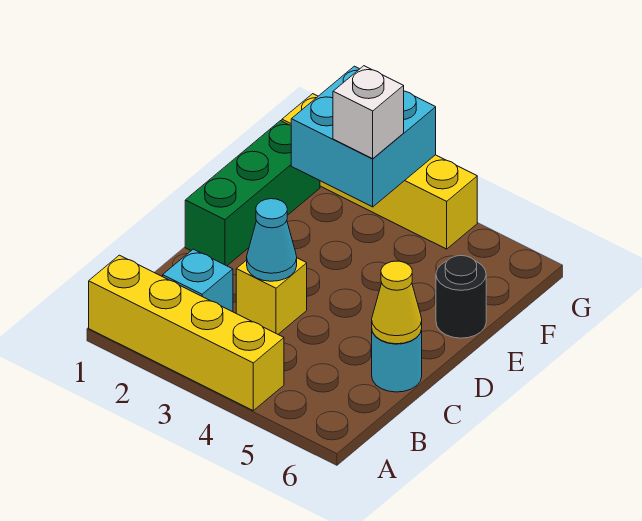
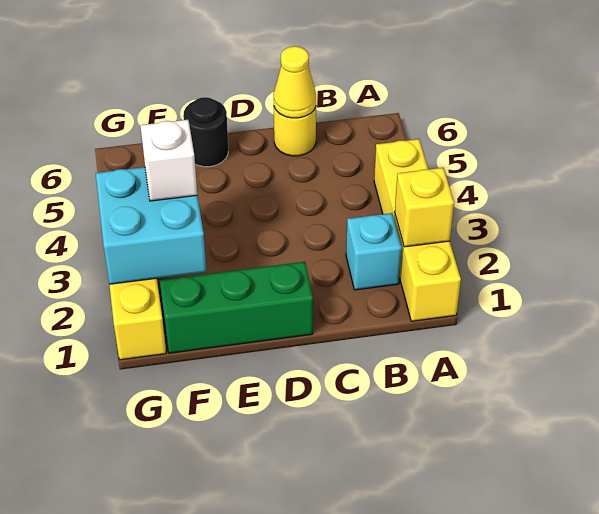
yellow 1x1 brick [236,258,307,334] -> yellow 1x1 brick moved to [395,168,454,247]
cyan 1x1 cone [247,199,297,281] -> none
cyan 1x1 round brick [372,330,422,392] -> yellow 1x1 round brick [274,107,316,156]

